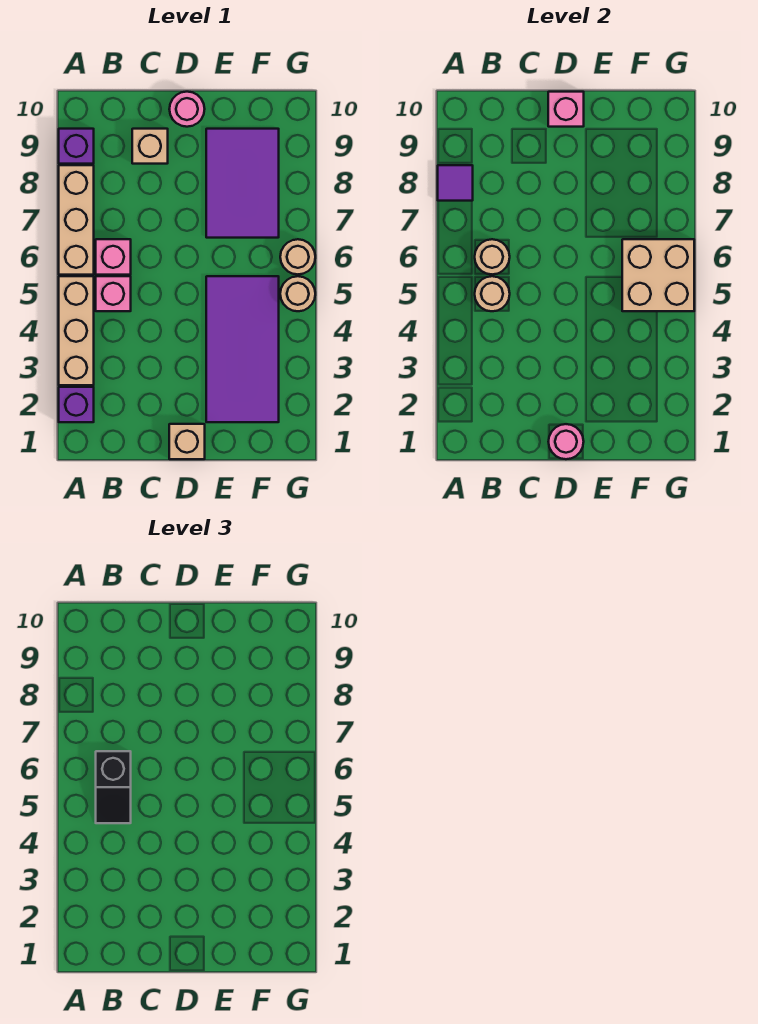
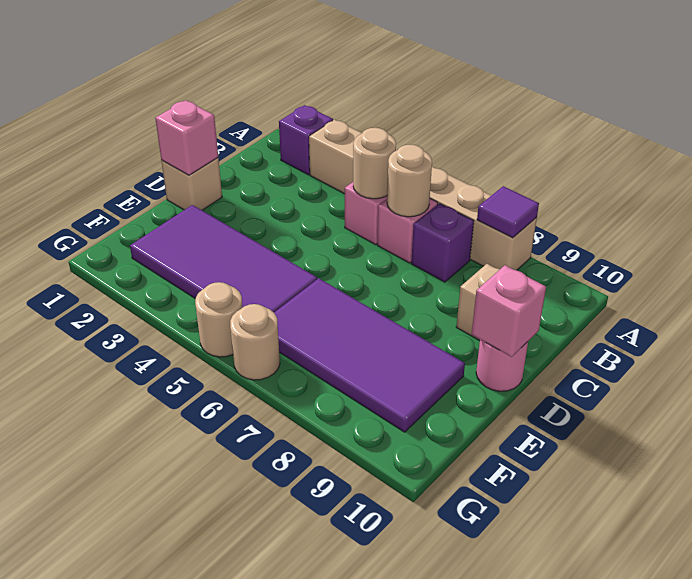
purple 1x1 brick [59,129,94,164] -> purple 1x1 brick moved to [411,204,474,282]
black 1x2 slope [96,751,131,823] -> none
pink 1x1 round brick [548,424,584,459] -> pink 1x1 brick [155,100,218,175]
purple 2x3 tile [206,129,279,238] -> purple 2x4 tile [274,278,465,432]
tan 2x2 brick [622,239,694,311] -> none

